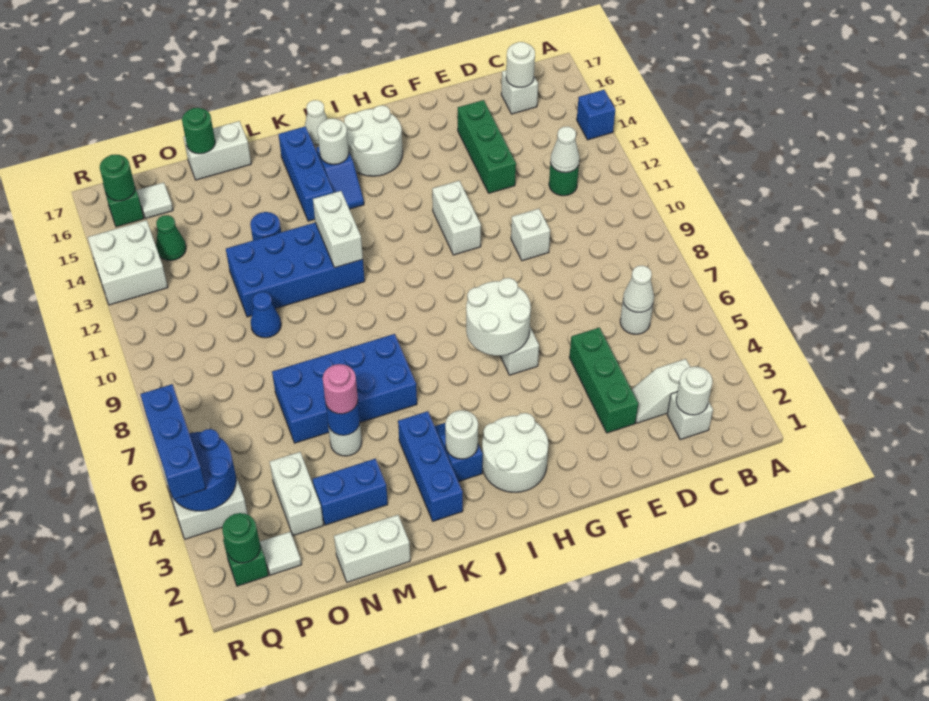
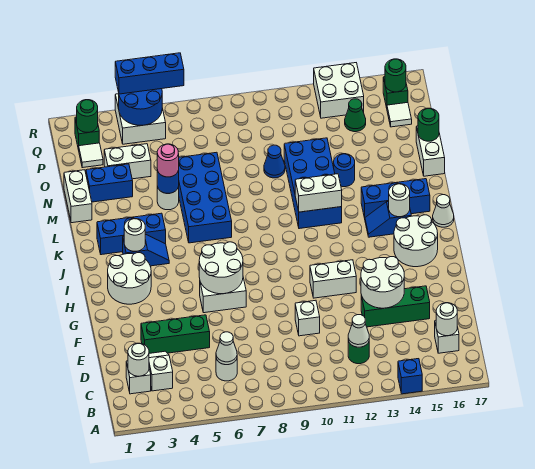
none -> white 2x2 round brick [361,257,404,308]
blue 1x2 brick [313,459,388,525] -> blue 1x2 brick turned to [86,164,133,202]

